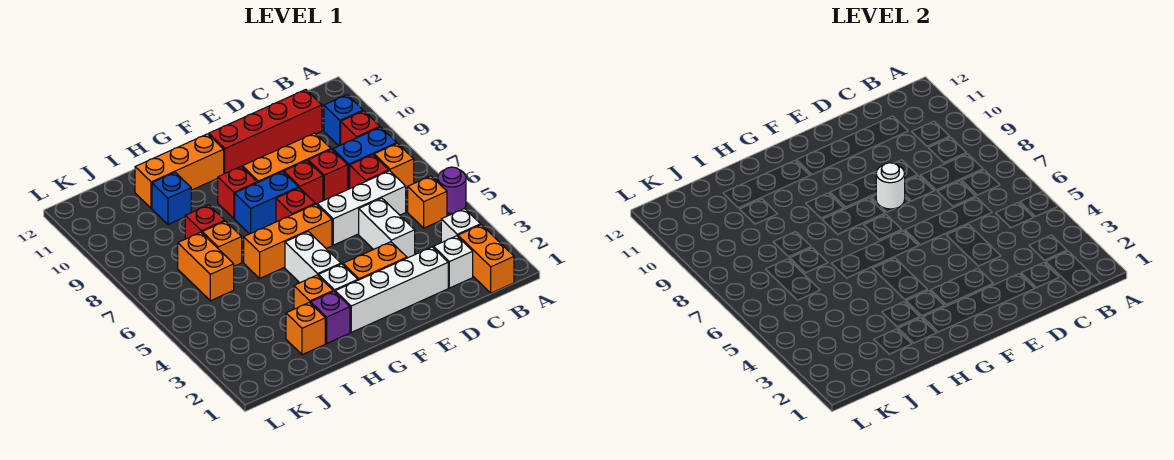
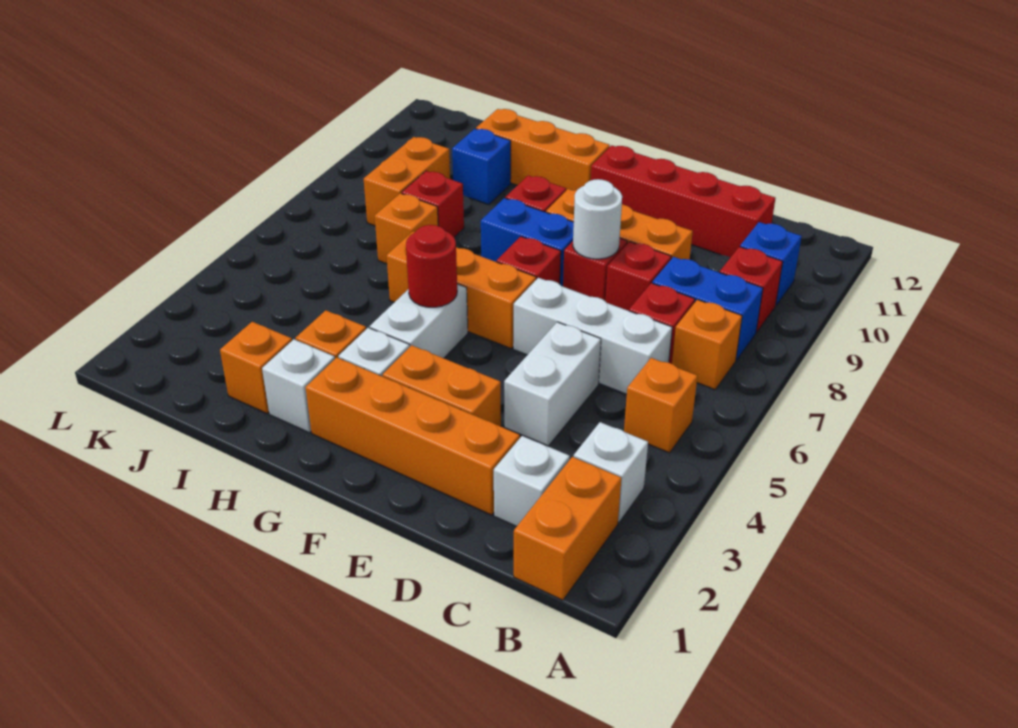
purple 1x1 round brick [438,167,466,214] -> none
white 1x4 brick [335,247,448,332] -> orange 1x4 brick [306,358,520,515]
none -> red 1x1 round brick [406,225,457,307]
purple 1x1 brick [311,291,350,343] -> white 1x1 brick [262,339,335,433]
orange 1x2 brick [178,232,234,301] -> orange 1x2 brick moved to [364,137,450,226]

